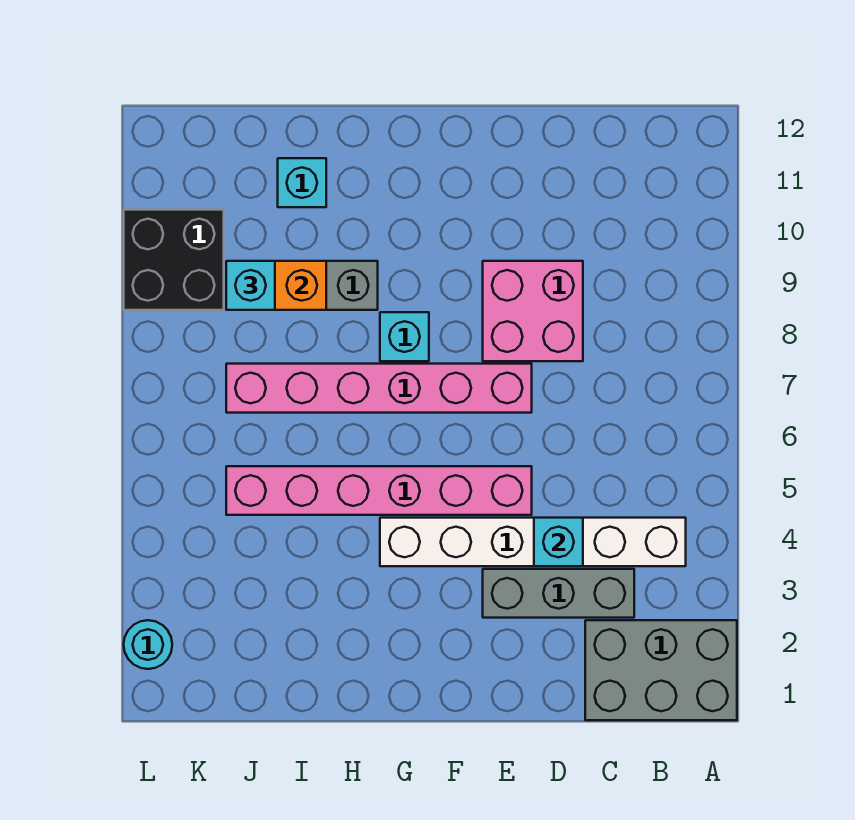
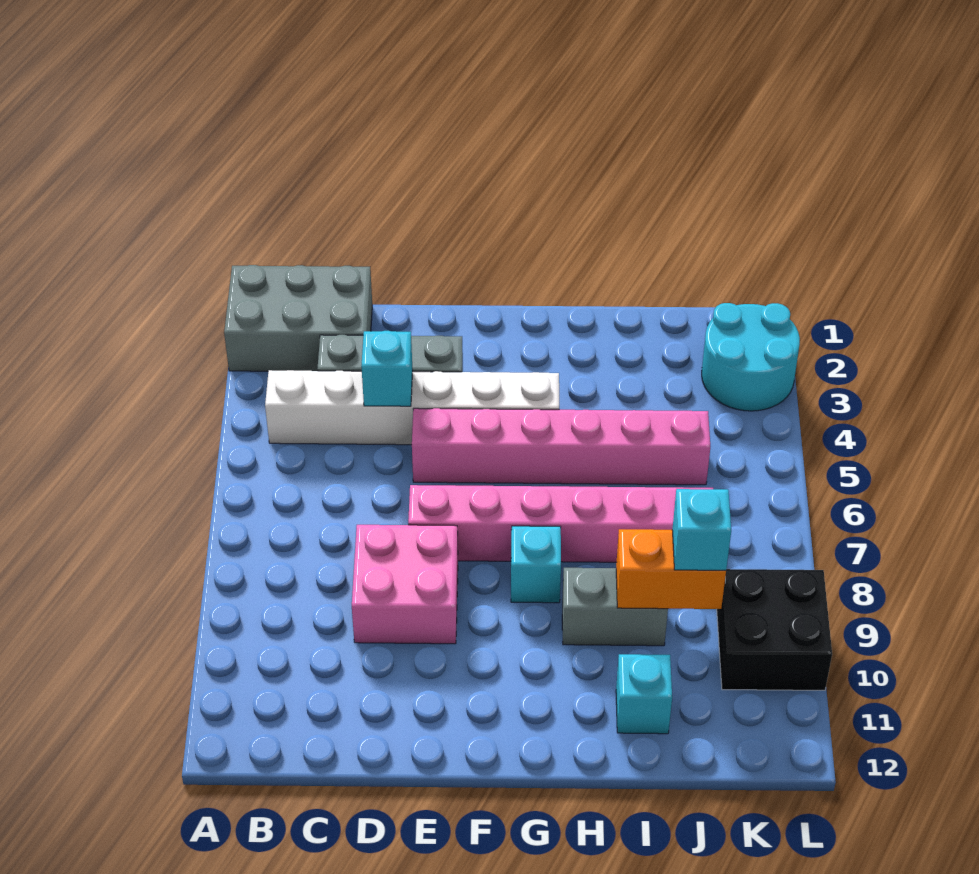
cyan 1x1 round brick [124,620,172,669] -> cyan 2x2 round brick [702,303,800,411]

